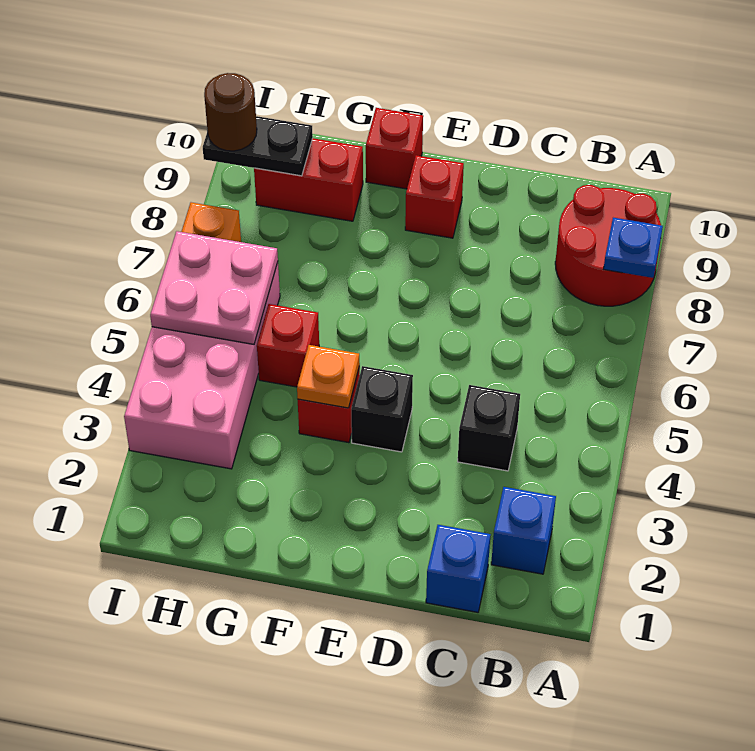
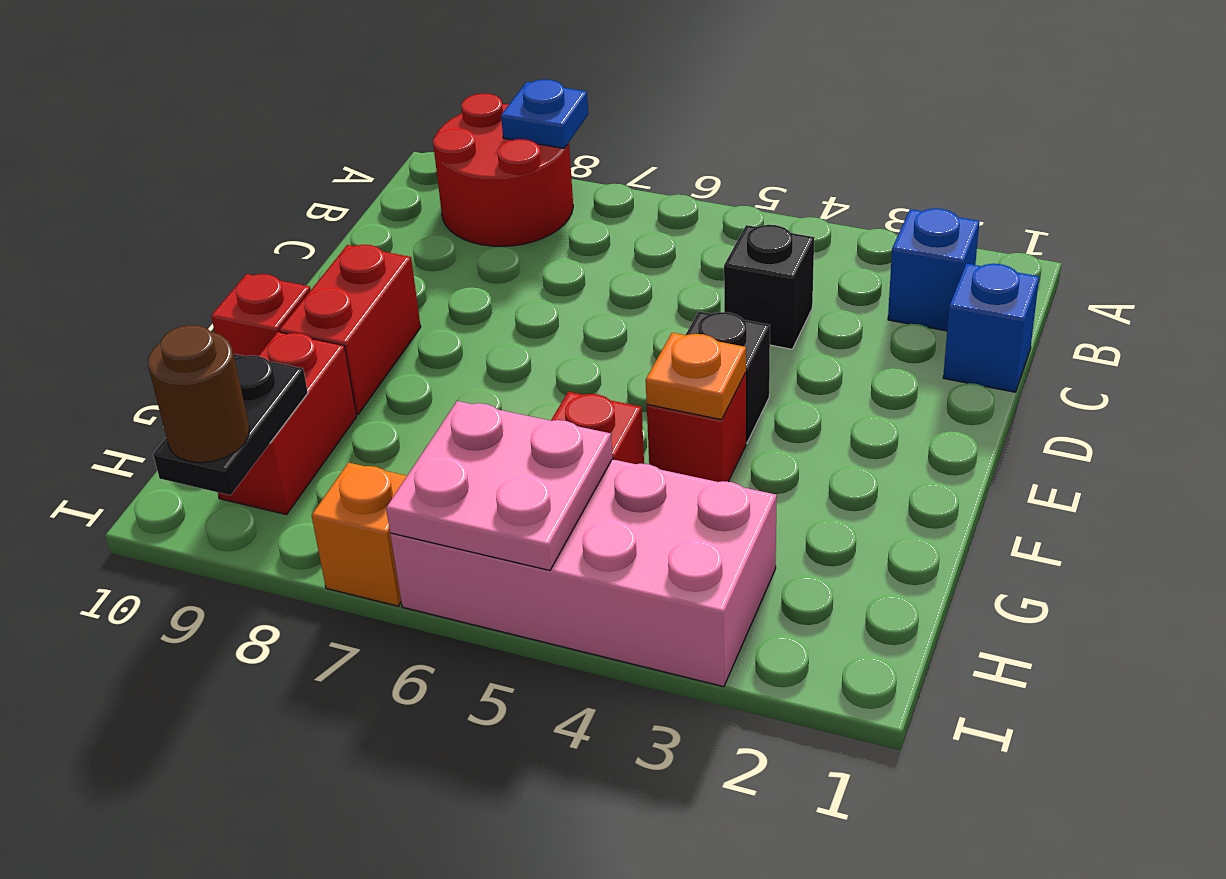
red 1x1 brick [405,155,464,238] -> red 1x2 brick [280,245,421,415]

